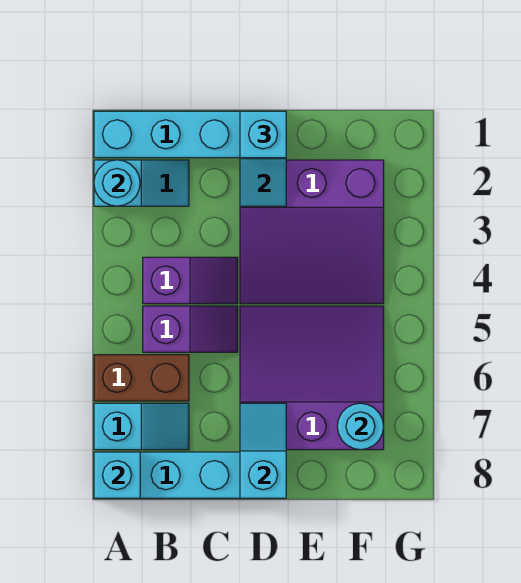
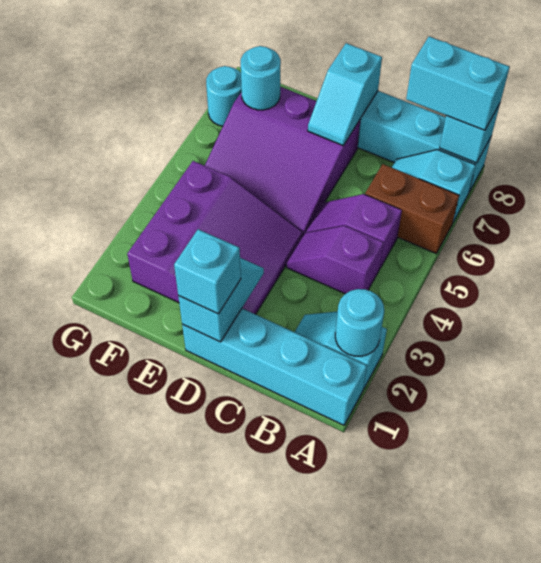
none -> cyan 1x2 brick [406,36,509,130]
purple 3x3 slope [240,160,384,304] -> purple 3x3 slope turned to [127,161,303,314]
none -> cyan 1x1 round brick [206,66,242,126]

